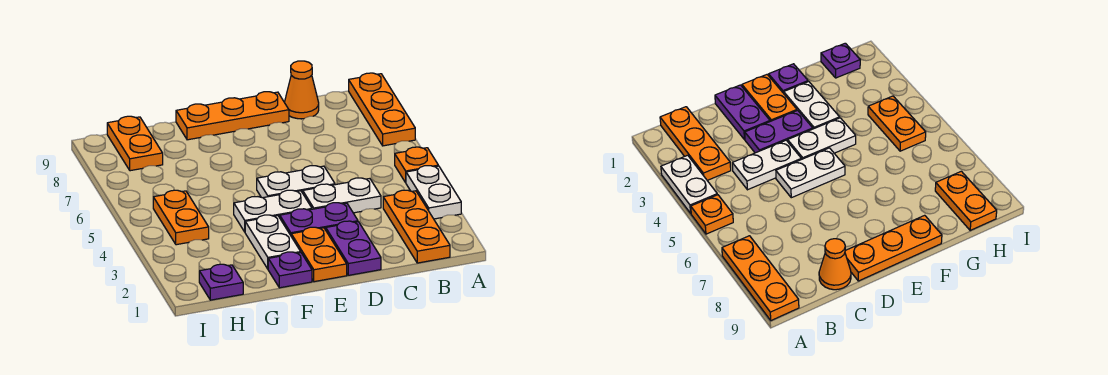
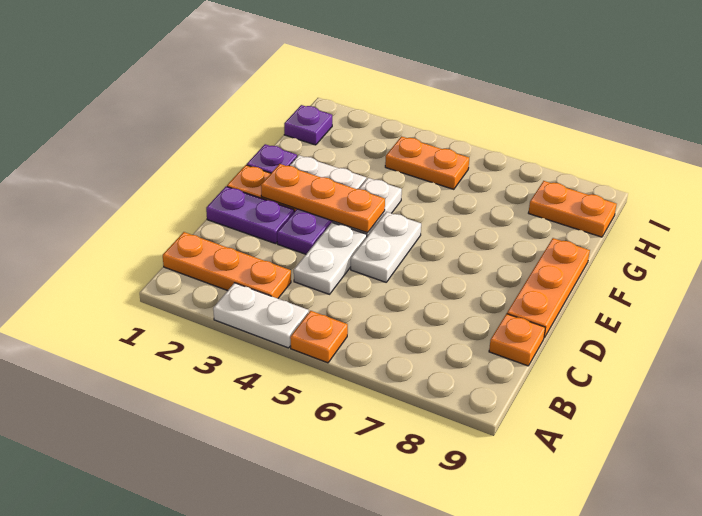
orange 1x3 plate [349,73,415,146] -> orange 1x3 plate moved to [261,164,385,233]
orange 1x1 cone [284,61,319,119] -> orange 1x1 plate [489,314,545,366]

